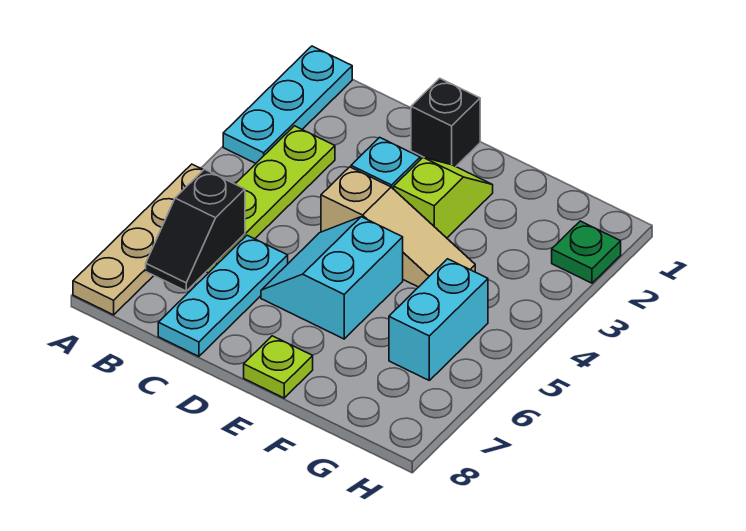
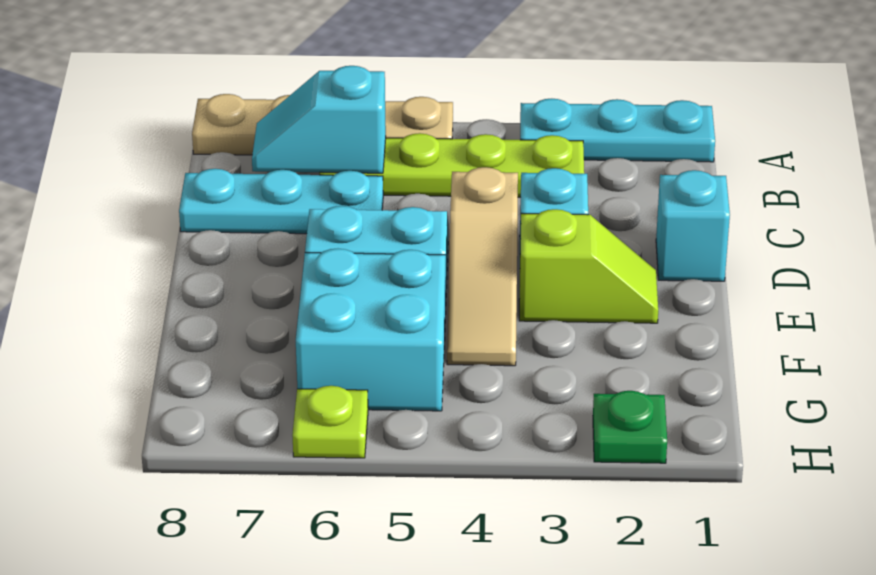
black 1x2 slope [146,169,245,291] -> cyan 1x2 slope [252,66,386,173]
black 1x1 brick [411,78,480,167] -> cyan 1x1 brick [656,170,730,281]
lime 1x1 plate [244,336,313,398] -> lime 1x1 plate moved to [292,386,368,458]
cyan 1x2 brick [389,259,488,380] -> cyan 2x2 brick [296,249,445,411]

